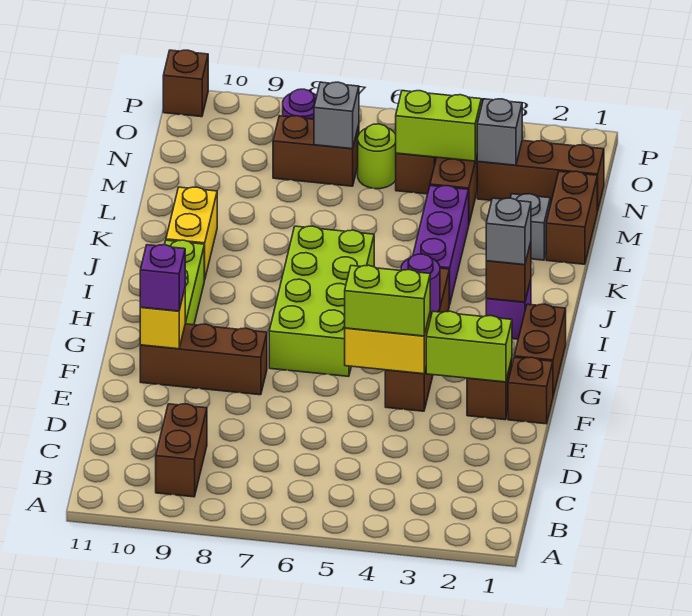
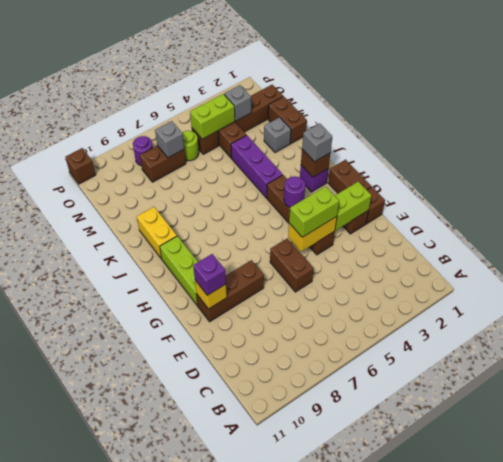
brown 1x2 brick [156,404,207,497] -> brown 1x2 brick moved to [270,238,314,292]
lime 2x4 brick [269,226,374,377] -> none

